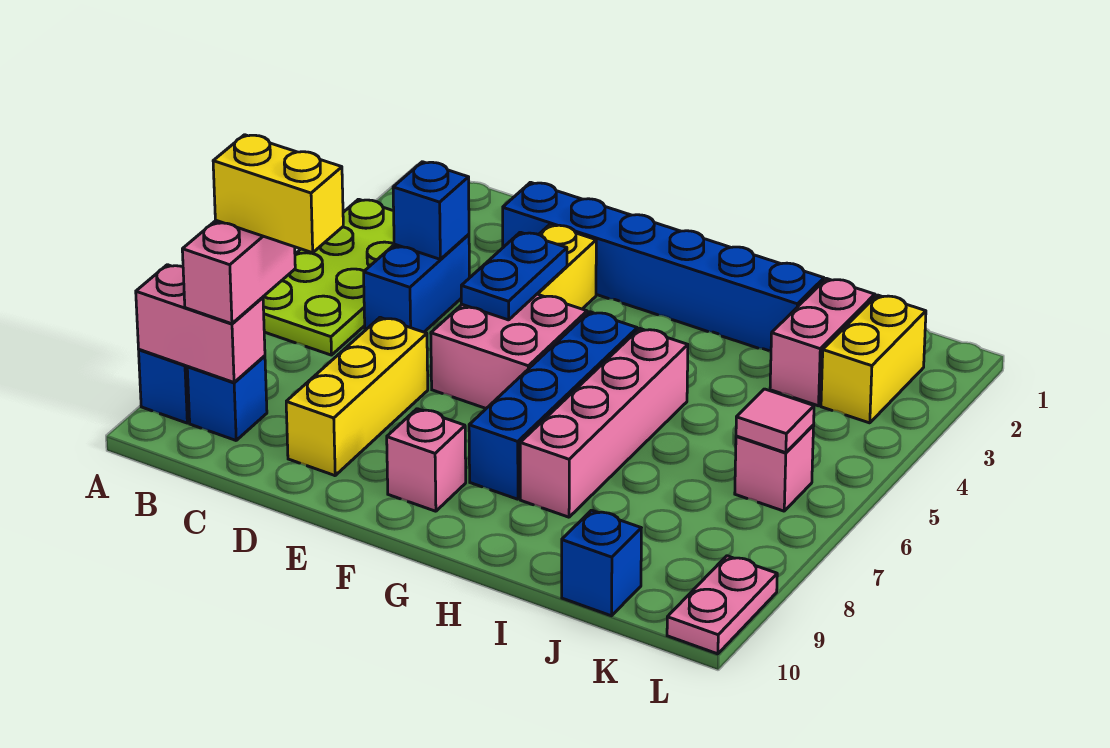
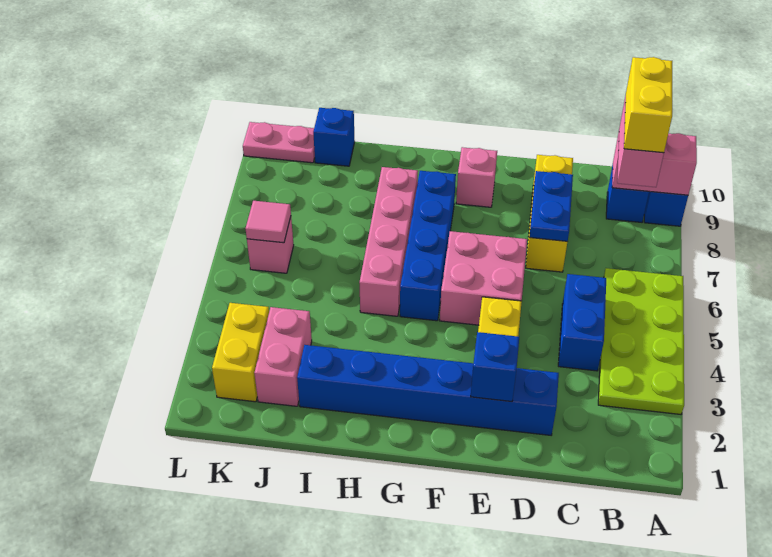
yellow 1x2 brick [213,135,343,253] -> yellow 1x2 brick turned to [624,57,672,153]
blue 1x1 brick [393,162,469,259] -> blue 1x1 brick moved to [471,332,519,402]
blue 1x2 plate [461,232,567,320] -> blue 1x2 plate moved to [529,171,573,241]
pink 1x2 plate [667,556,777,654] -> pink 1x2 plate turned to [243,122,315,163]

